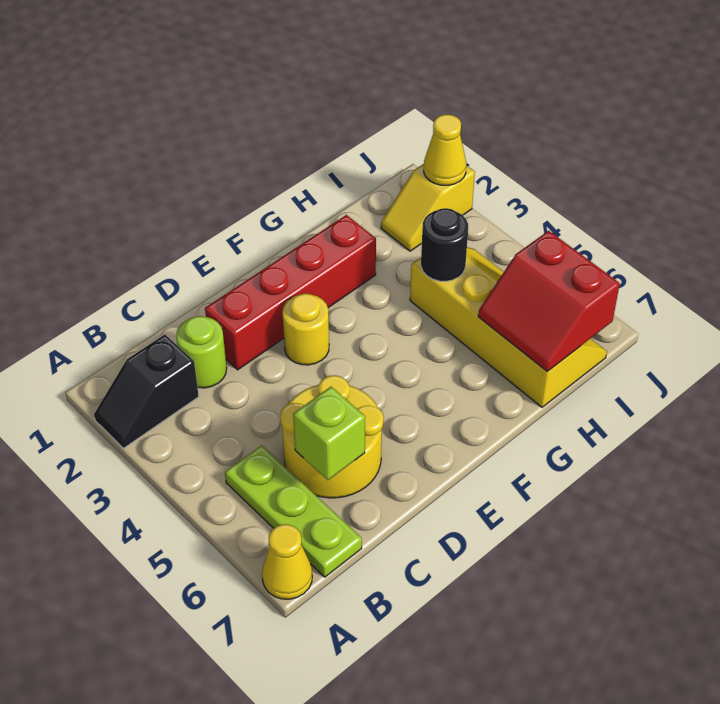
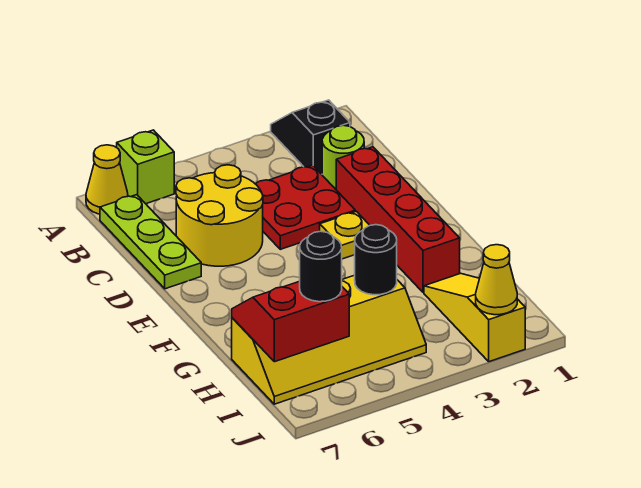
lime 1x3 plate [225,445,362,577] -> lime 1x3 plate turned to [100,195,201,289]
none -> red 2x2 plate [255,165,355,249]
lime 1x1 brick [293,387,365,480] -> lime 1x1 brick moved to [117,130,174,204]
yellow 1x1 round brick [283,294,329,365] -> yellow 1x1 plate [320,211,370,259]
yellow 1x2 slope [381,164,475,251] -> yellow 1x3 slope [424,273,525,362]
none -> black 1x1 round brick [300,231,342,302]

